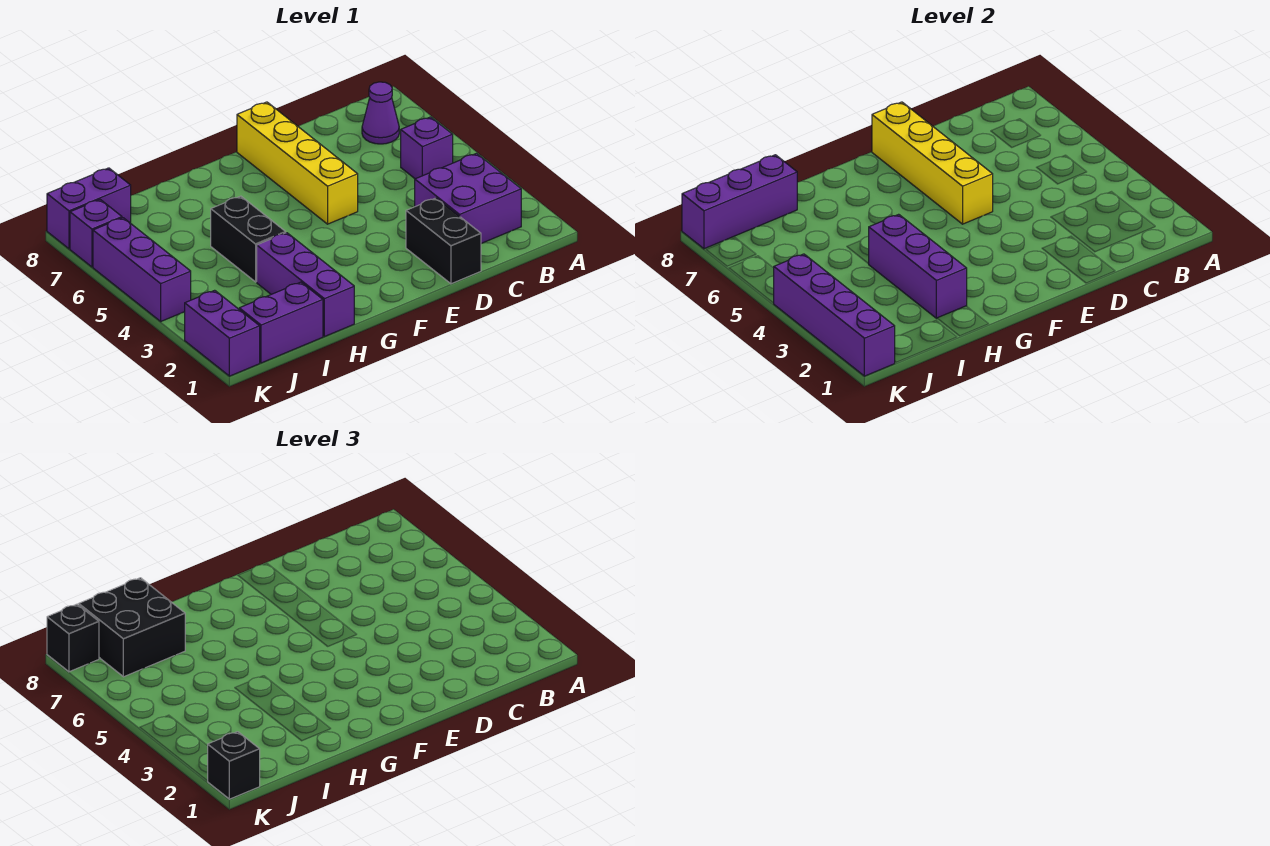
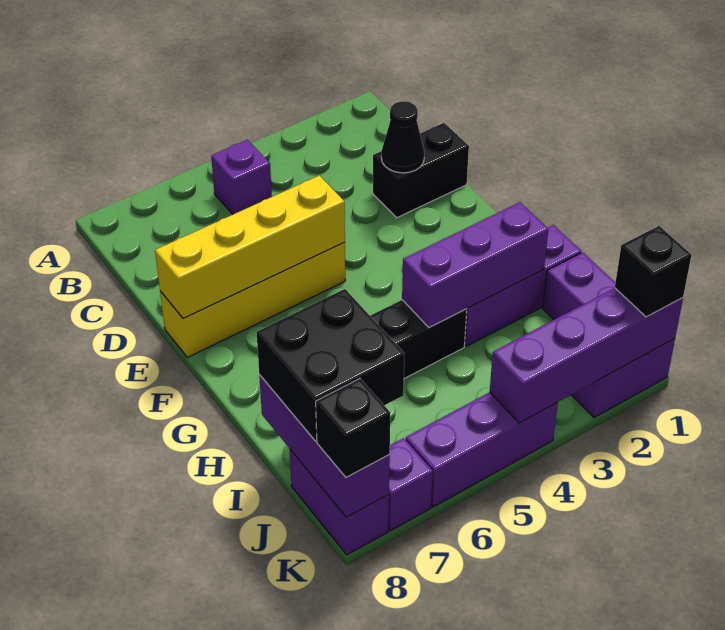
purple 2x2 brick [415,153,521,244] -> none
purple 1x1 cone [362,82,399,144] -> none
none -> black 1x1 cone [381,101,424,173]

